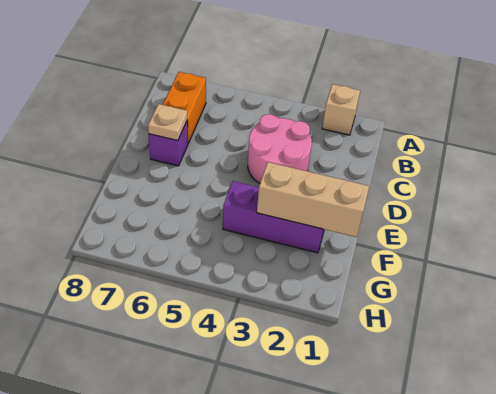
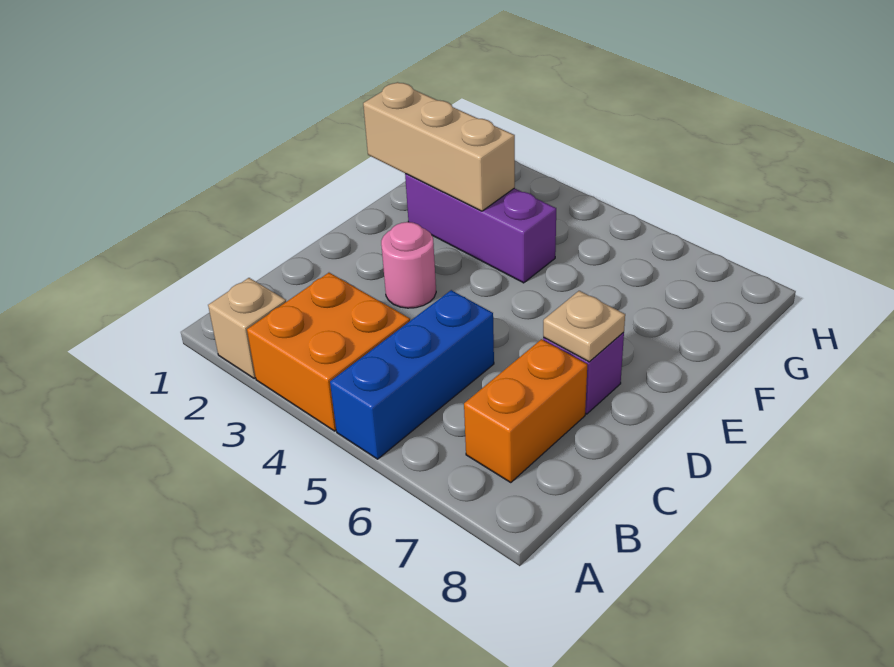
none -> orange 2x2 brick [247,273,410,431]
none -> blue 1x3 brick [330,290,494,459]
pink 2x2 round brick [248,114,312,183] -> pink 1x1 round brick [381,222,436,308]

